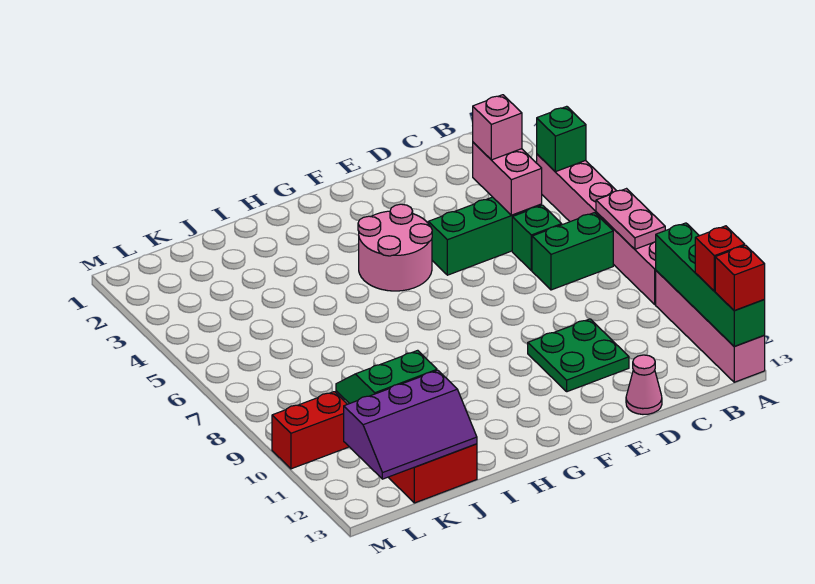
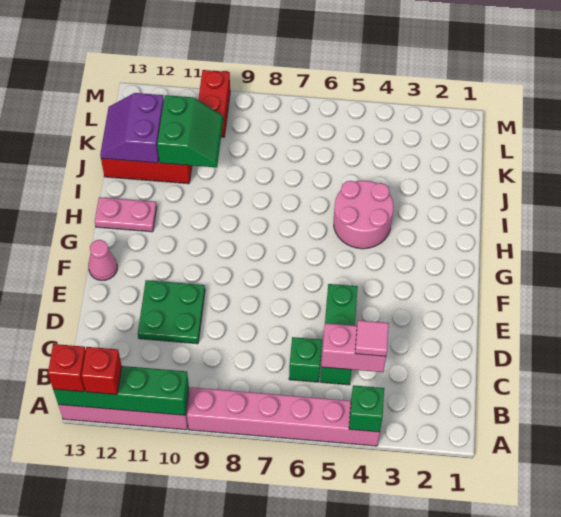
pink 1x2 plate [596,189,665,249] -> pink 1x2 plate moved to [95,197,157,232]
green 1x2 brick [532,213,613,290] -> none
pink 1x1 brick [473,95,522,160] -> pink 1x1 tile [355,320,389,356]
pink 1x1 cone [626,355,662,414] -> pink 1x1 cone moved to [88,240,117,280]
pink 2x2 round brick [358,204,432,291] -> pink 2x2 round brick moved to [334,181,393,249]
purple 2x3 slope [344,370,477,479] -> purple 2x2 slope [100,93,164,163]

